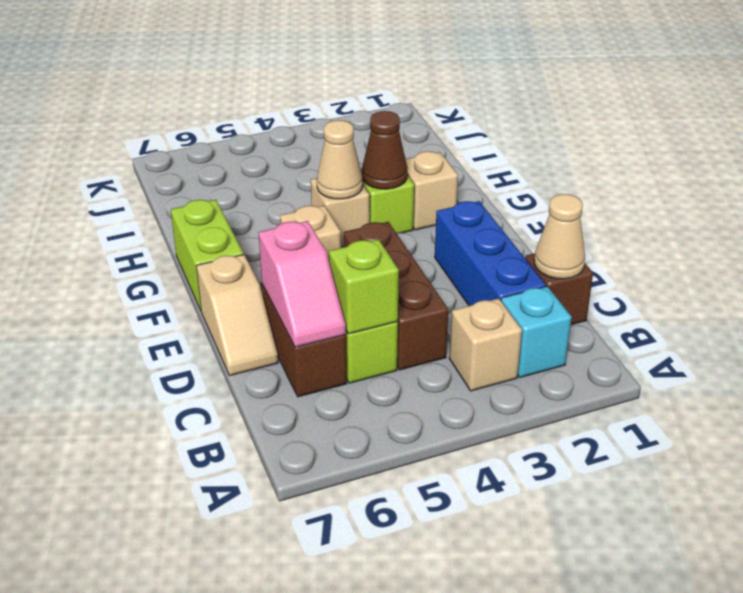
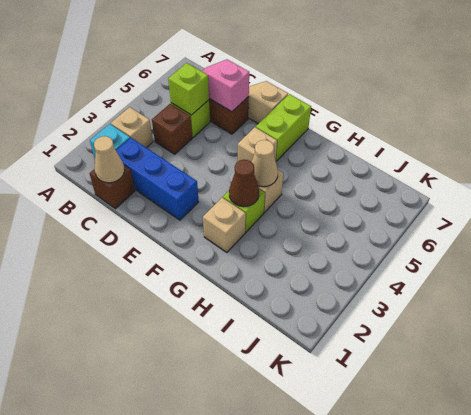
brown 1x3 brick [344,222,448,370] -> brown 1x1 brick [152,104,192,154]
lime 1x2 brick [171,200,244,311] -> lime 1x2 brick turned to [256,94,311,161]

